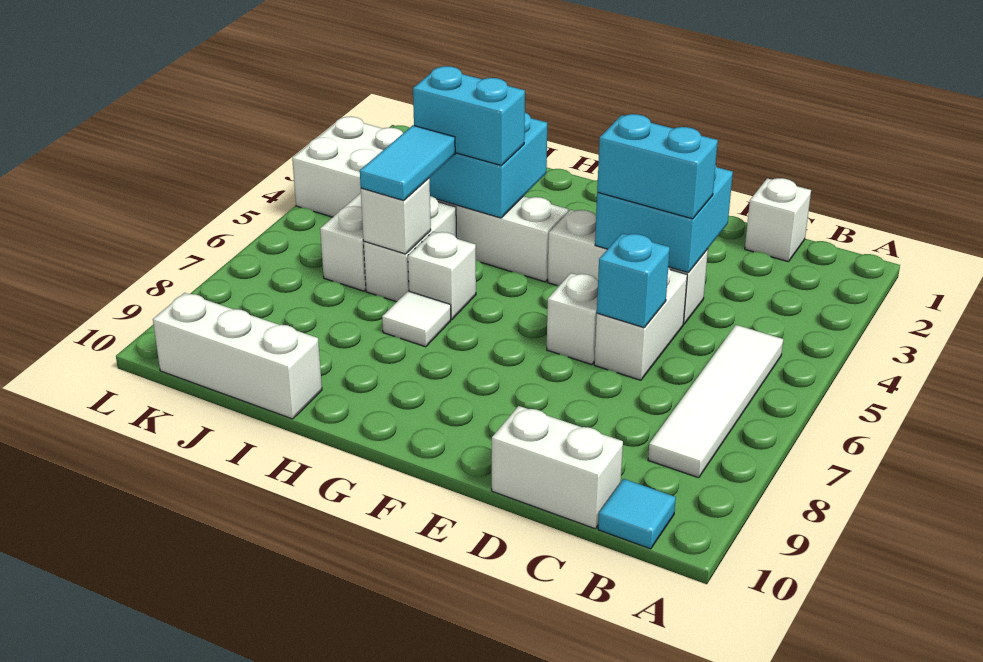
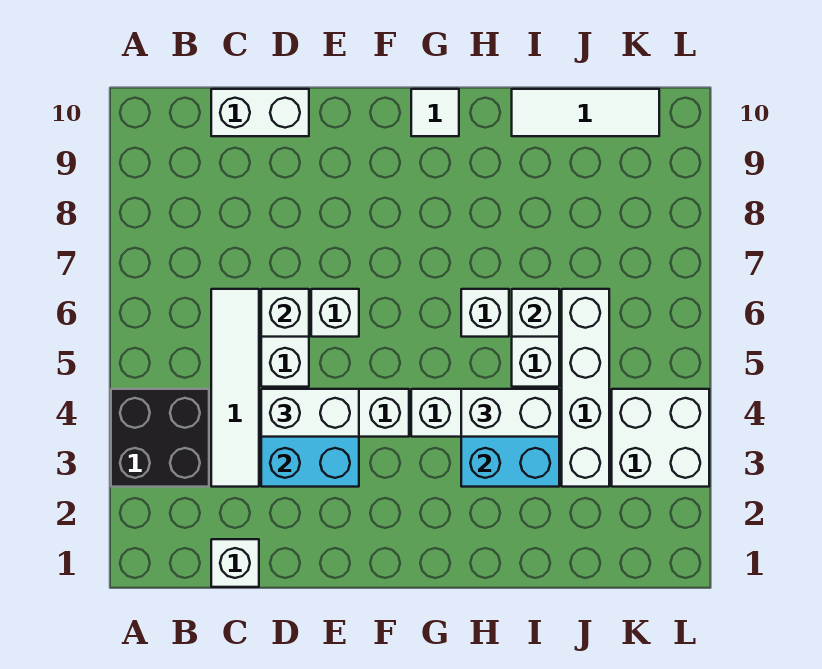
none -> black 2x2 brick [111,389,209,487]
white 1x4 tile [648,325,783,478] -> white 1x4 tile moved to [211,289,259,487]
cyan 1x1 tile [598,479,676,549] -> none
cyan 1x2 brick [597,114,718,219] -> white 1x2 brick [261,389,359,437]
cyan 1x1 brick [597,233,670,328] -> white 1x1 brick [261,289,309,337]
cyan 1x2 brick [413,66,525,166] -> white 1x2 brick [461,389,559,437]
white 1x1 tile [382,291,451,347] -> white 1x1 tile moved to [411,89,459,136]
cyan 1x2 tile [360,125,455,201] -> none
white 1x3 brick [153,293,322,419] -> white 1x3 tile [512,89,659,136]

